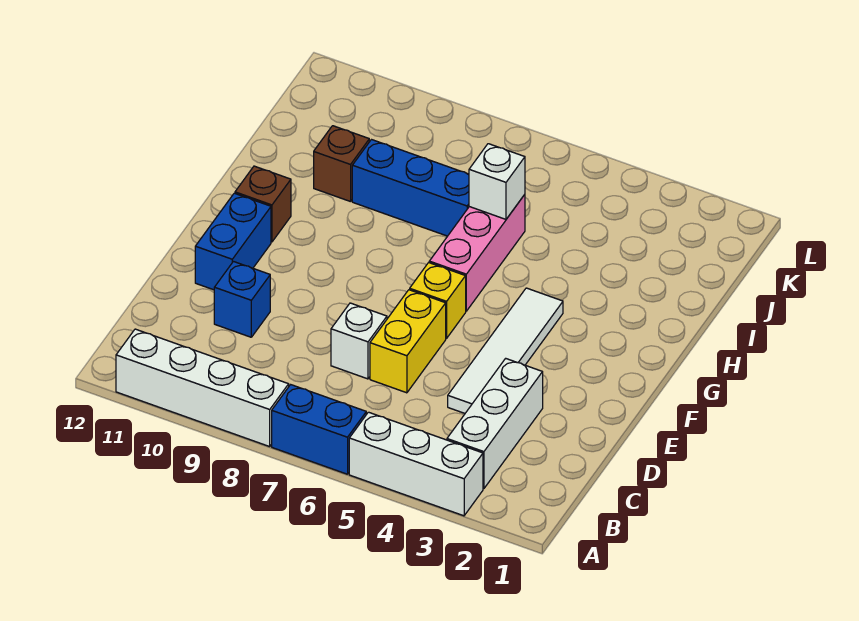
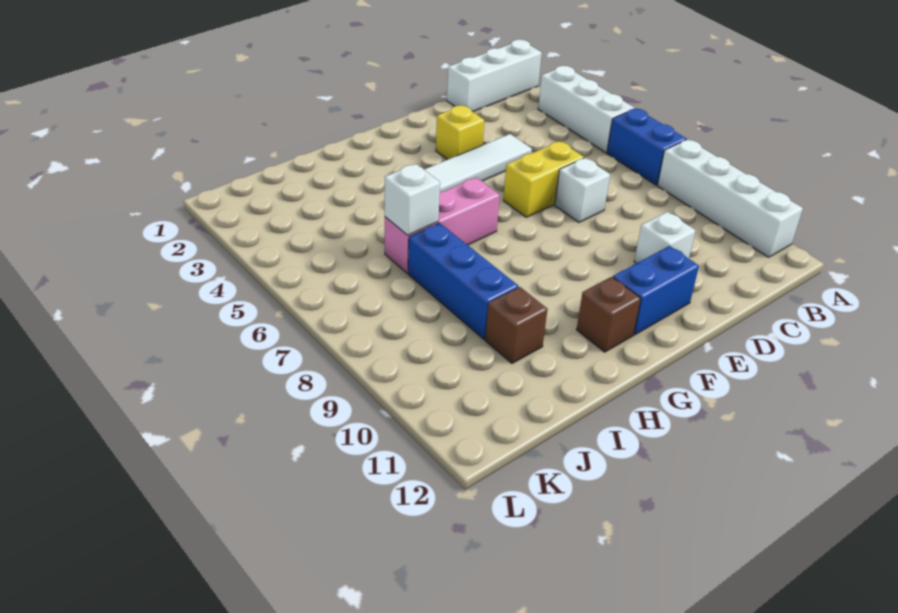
white 1x3 brick [447,358,543,489] -> white 1x3 brick moved to [447,40,542,112]
blue 1x1 brick [214,262,270,337] -> white 1x1 brick [634,212,695,263]
yellow 1x1 brick [410,263,466,338] -> yellow 1x1 brick moved to [436,105,484,160]

